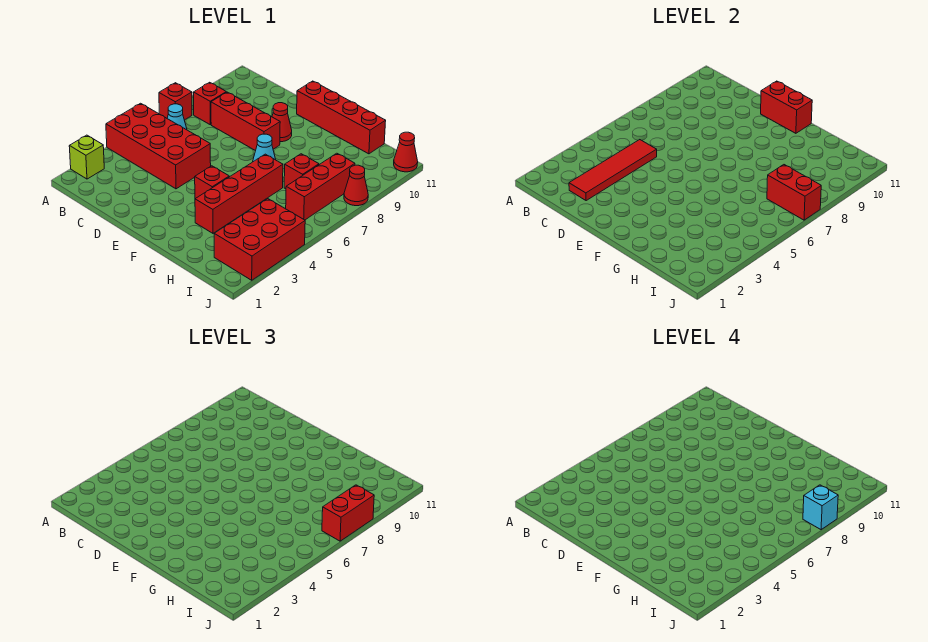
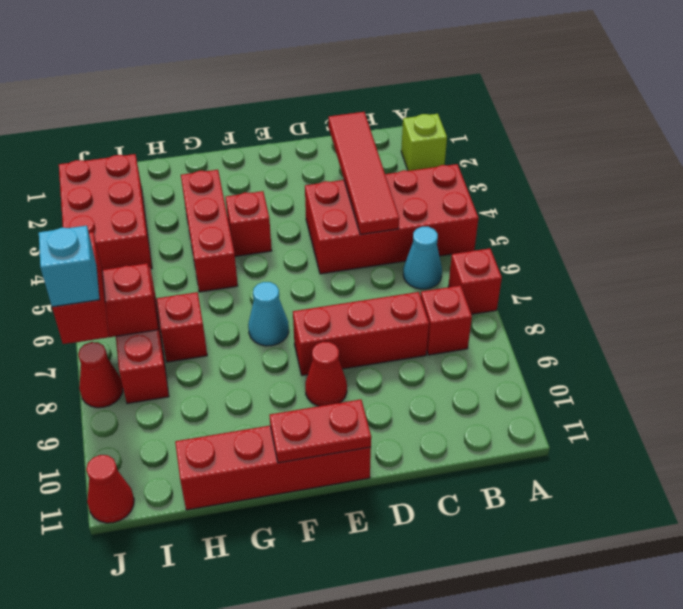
red 1x2 brick [761,81,812,133] -> red 1x2 plate [270,400,371,463]
red 1x4 brick [195,154,283,233] -> red 1x3 brick [181,170,238,292]

